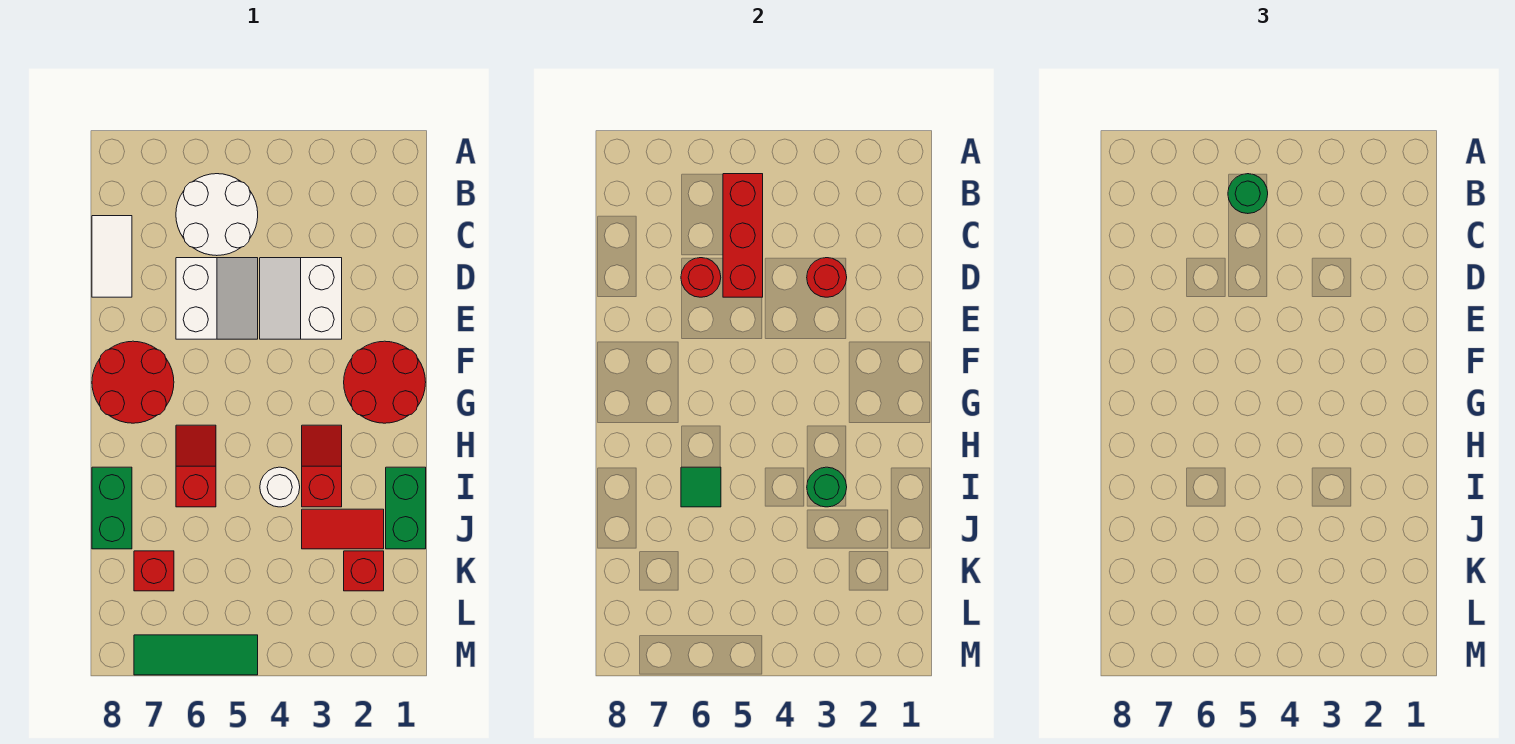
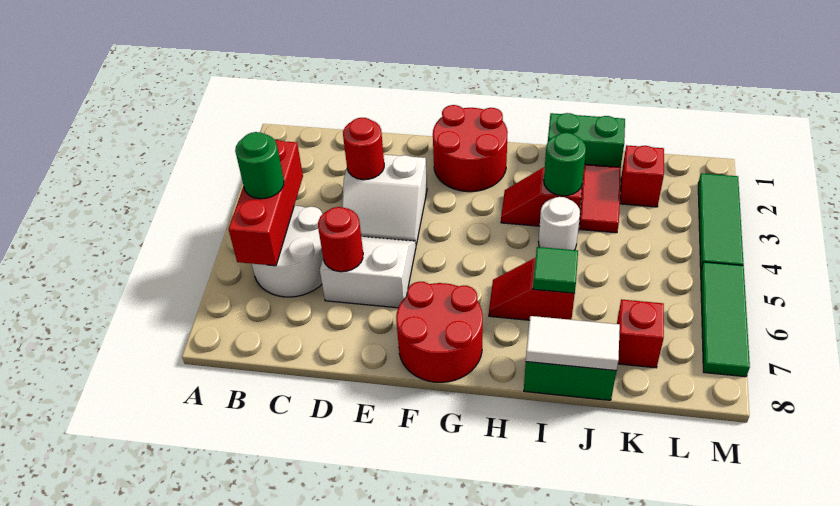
red 1x3 brick [723,174,763,297] -> red 1x3 brick turned to [229,140,303,266]
white 1x2 tile [92,216,132,297] -> white 1x2 tile moved to [526,316,620,371]
none -> green 1x3 tile [698,173,744,269]

